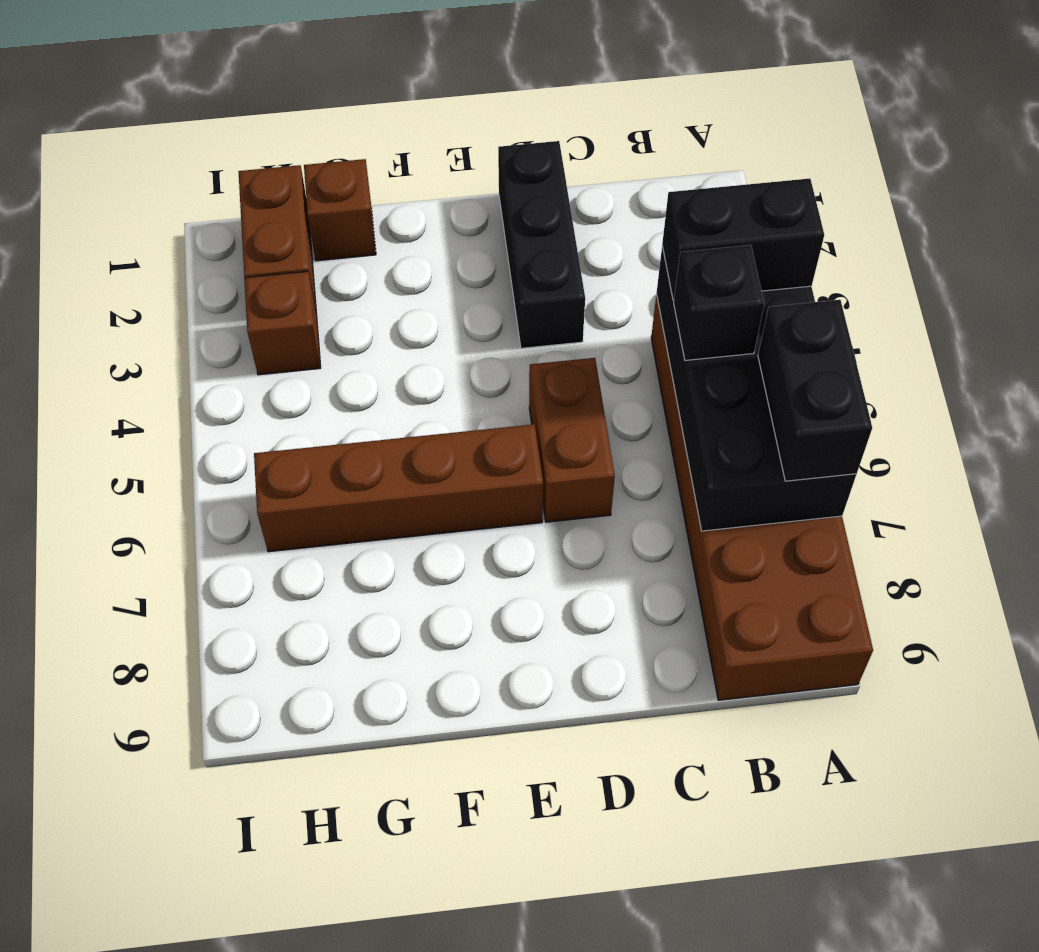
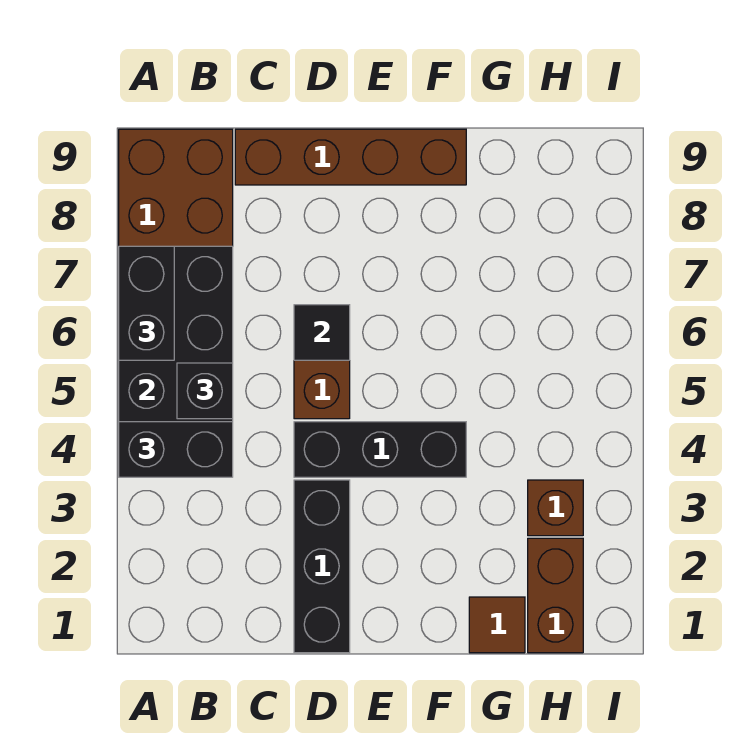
none -> black 1x3 brick [294,422,466,477]
none -> black 1x1 tile [294,305,350,360]
brown 1x4 brick [254,424,543,552] -> brown 1x4 brick moved to [235,129,466,185]
brown 1x1 brick [304,159,376,261] -> brown 1x1 tile [469,597,525,653]

